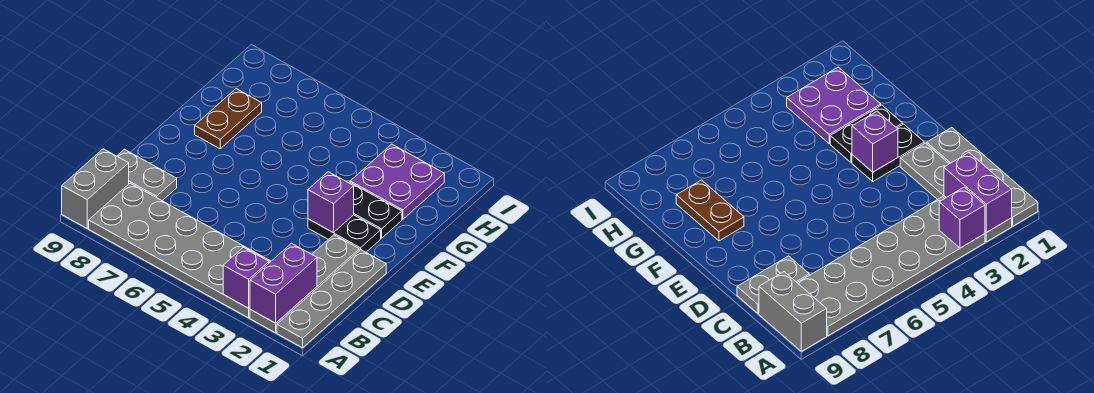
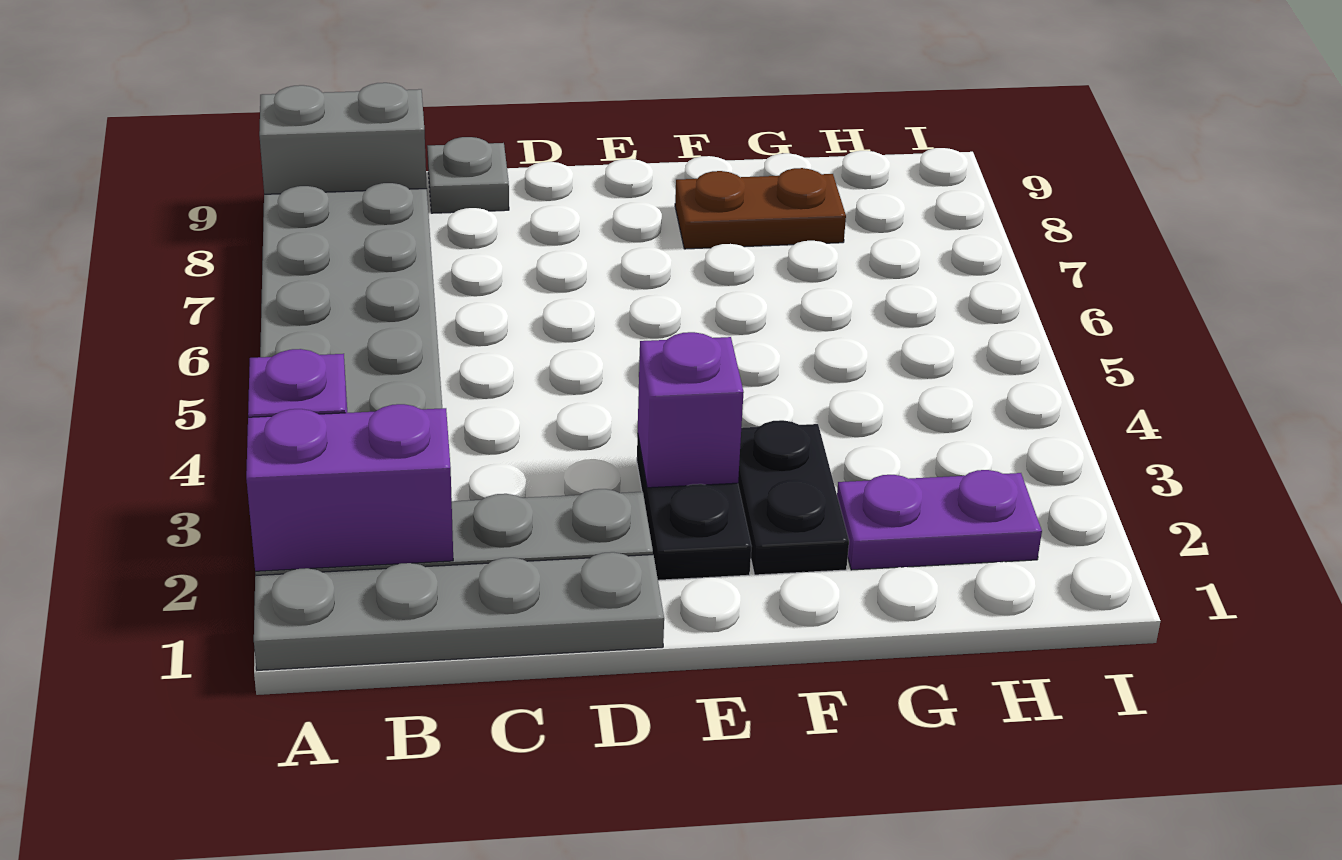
grey 1x2 plate [117,149,177,201] -> grey 1x1 plate [427,137,509,213]
purple 2x2 plate [350,144,444,219] -> purple 1x2 plate [837,470,1042,570]

